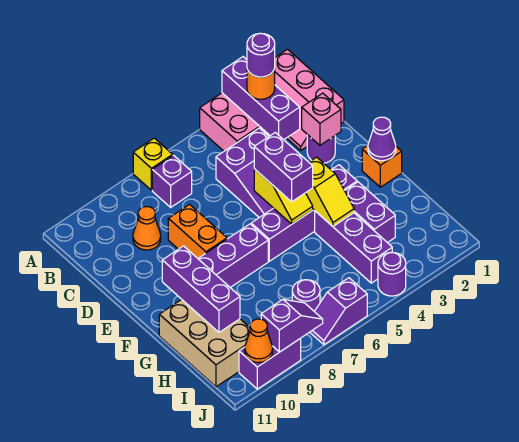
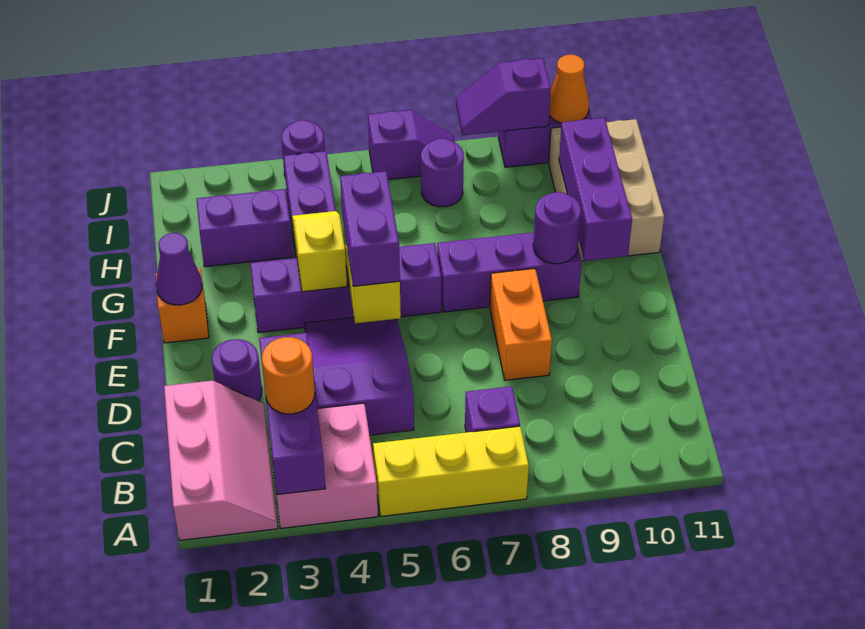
yellow 1x1 brick [133,138,173,190] -> yellow 1x3 brick [373,426,529,516]
purple 1x1 round brick [247,33,275,77] -> purple 1x1 round brick moved to [533,192,581,264]
orange 1x1 cone [133,207,161,250] -> none
pink 1x1 brick [302,93,341,145] -> none
purple 1x2 brick [345,182,395,243] -> purple 1x2 brick turned to [197,189,293,267]

